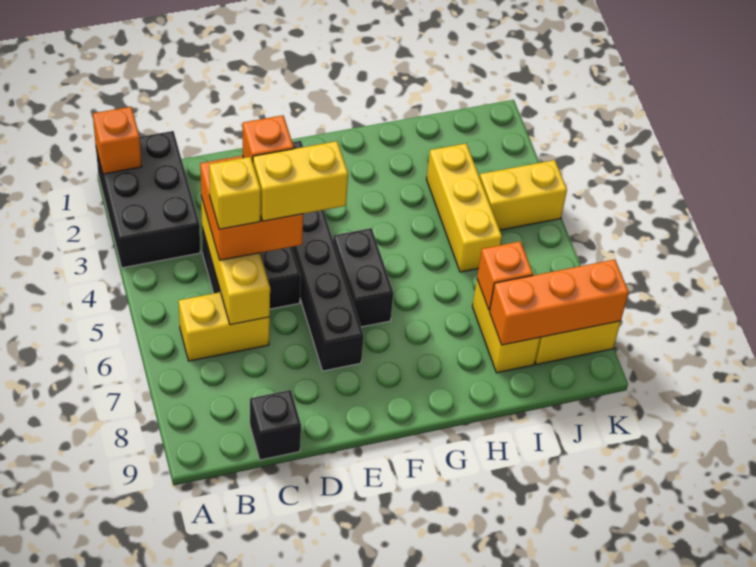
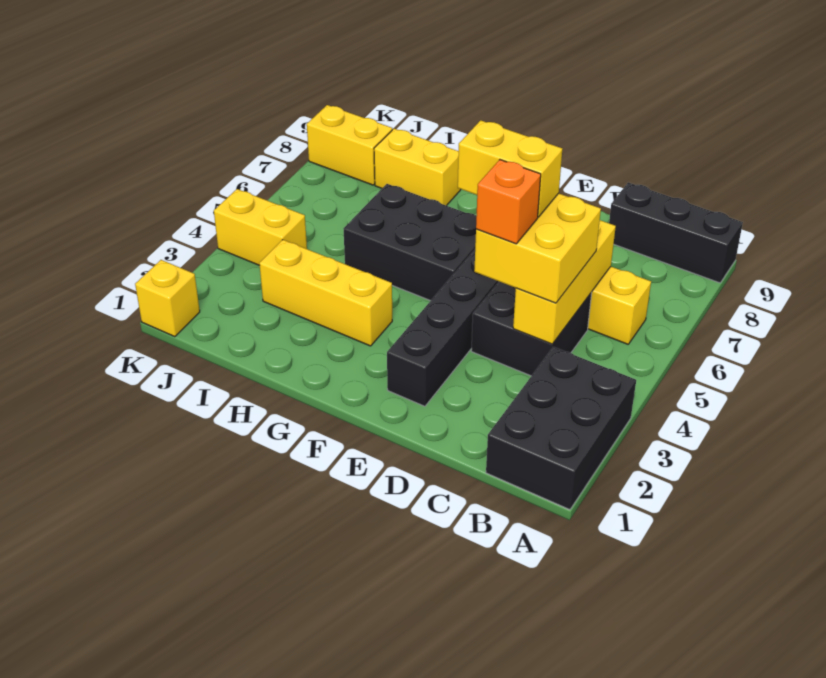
orange 1x1 brick [93,107,141,174] -> none
orange 2x2 brick [200,156,303,260] -> yellow 2x2 brick [474,193,601,303]
yellow 1x1 brick [209,157,261,229] -> yellow 1x1 brick moved to [135,260,200,337]
black 1x1 brick [250,390,301,460] -> black 1x3 brick [609,182,743,283]
black 1x2 brick [333,228,394,327] -> black 2x3 brick [344,184,476,301]
yellow 1x3 brick [426,143,502,272] -> yellow 1x3 brick turned to [259,240,392,346]
yellow 1x2 brick [472,280,540,373] -> yellow 1x2 brick turned to [374,129,461,206]
orange 1x1 brick [477,241,533,310] -> none
orange 1x3 brick [490,260,629,345] -> none

